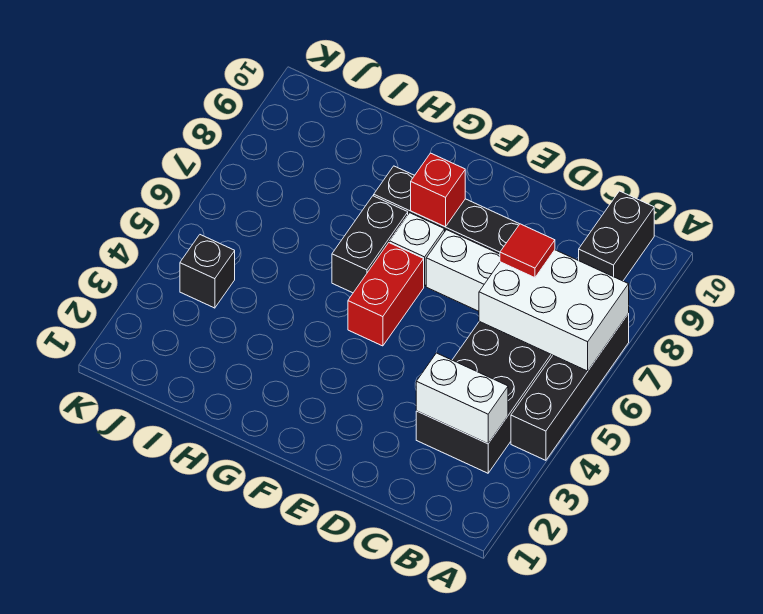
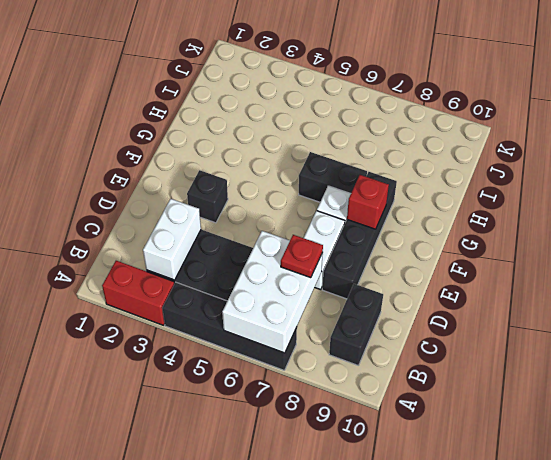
black 1x2 brick [579,191,654,281] -> black 1x2 brick turned to [329,284,383,366]
red 1x1 tile [500,224,555,278] -> red 1x1 plate [281,235,323,278]
red 1x2 brick [348,243,424,346] -> red 1x2 brick moved to [102,261,174,325]
black 1x1 brick [180,235,235,308] -> black 1x1 brick moved to [187,170,228,223]

